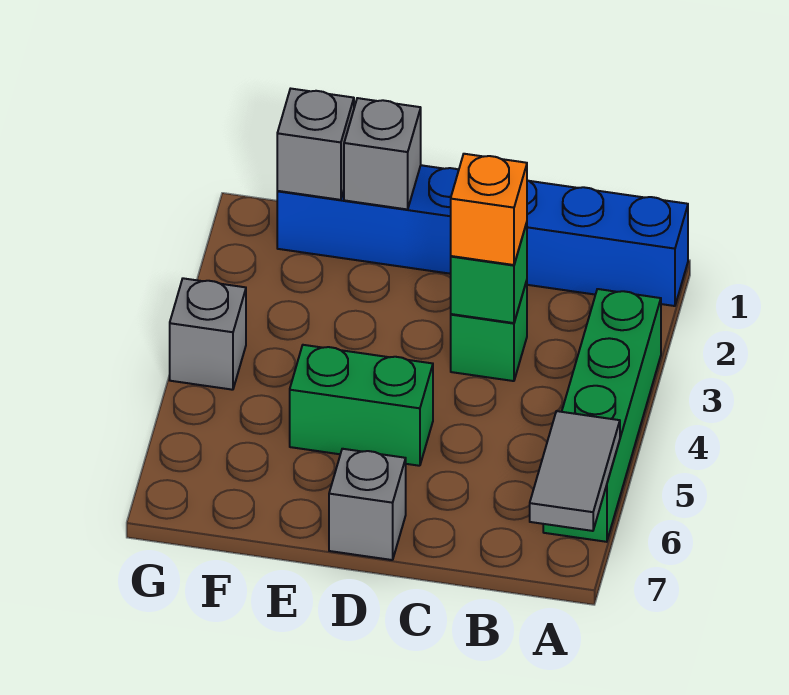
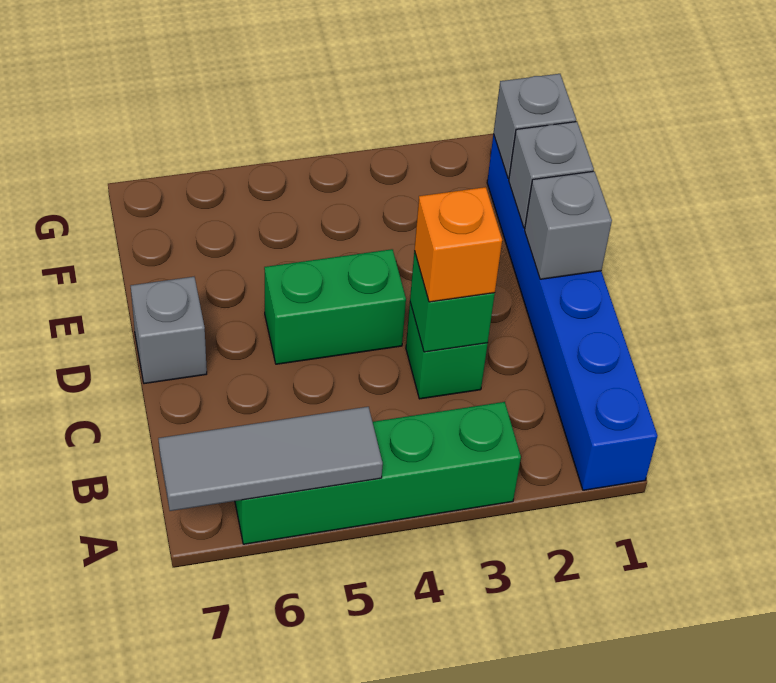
grey 1x2 tile [530,411,620,531] -> grey 1x3 tile [158,407,383,511]
green 1x2 brick [290,345,433,466] -> green 1x2 brick turned to [264,249,406,364]
grey 1x1 brick [170,278,246,390] -> grey 1x1 brick moved to [525,171,612,279]

